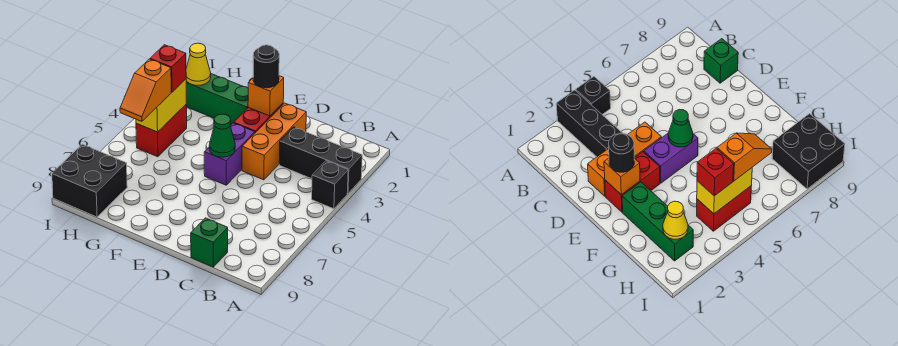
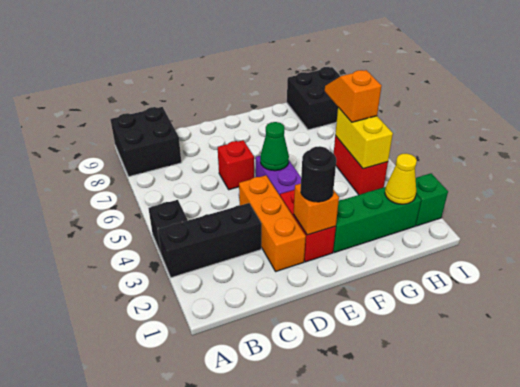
none -> black 2x2 brick [110,107,181,177]
green 1x1 brick [191,218,228,267] -> green 1x1 brick moved to [416,173,448,226]
red 1x1 brick [150,45,186,92] -> red 1x1 brick moved to [218,140,254,190]

